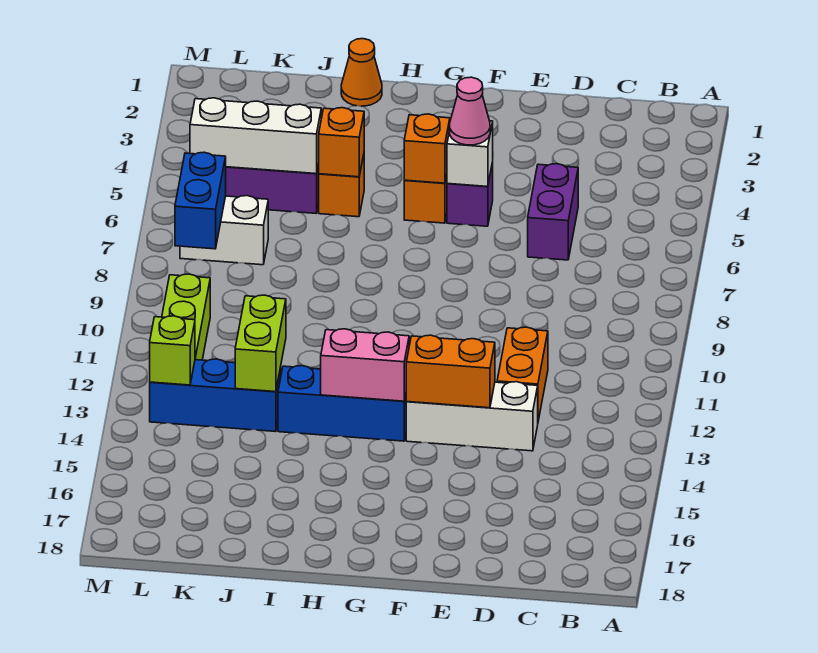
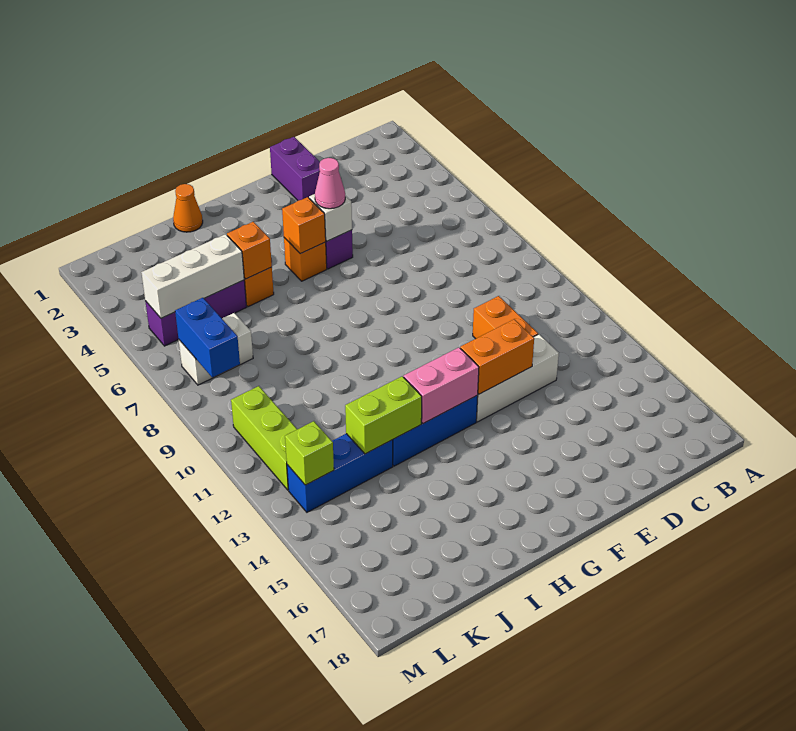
purple 1x2 brick [528,164,578,260] -> purple 1x2 brick moved to [270,137,320,200]
lime 1x2 brick [235,295,286,392] -> lime 1x2 brick turned to [345,376,422,454]

